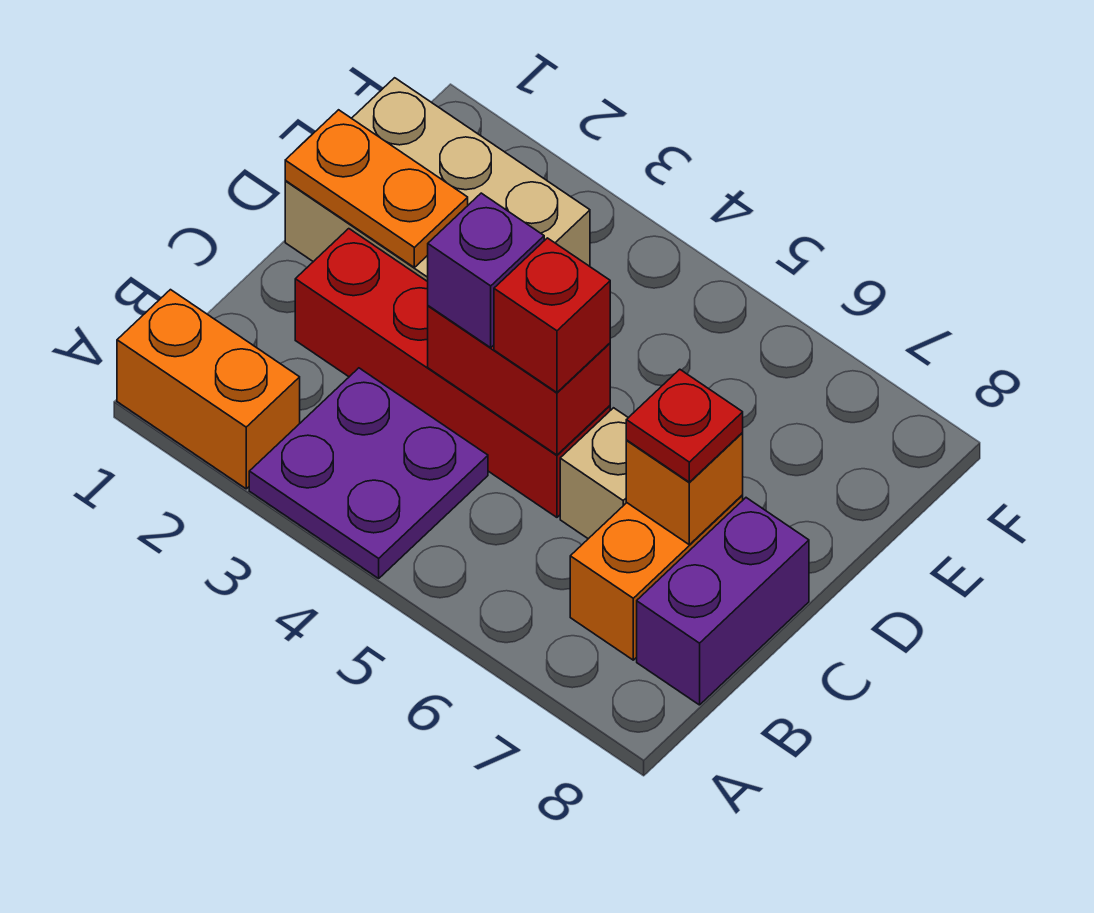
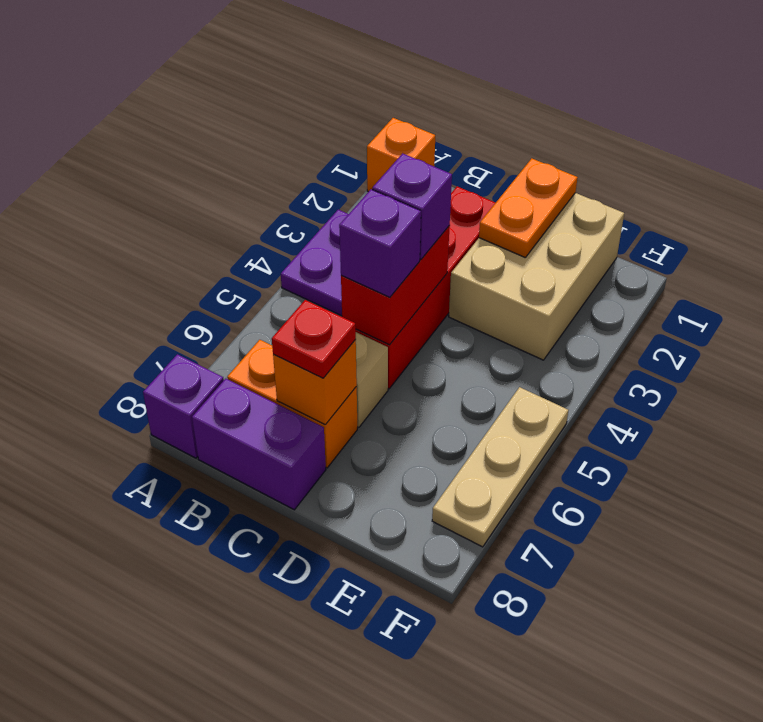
orange 1x2 brick [117,290,300,489] -> orange 1x1 brick [367,118,435,192]
none -> purple 1x1 brick [143,354,224,458]
red 1x1 brick [494,238,610,392] -> purple 1x1 brick [339,189,421,297]
none -> tan 1x3 plate [432,387,569,547]

